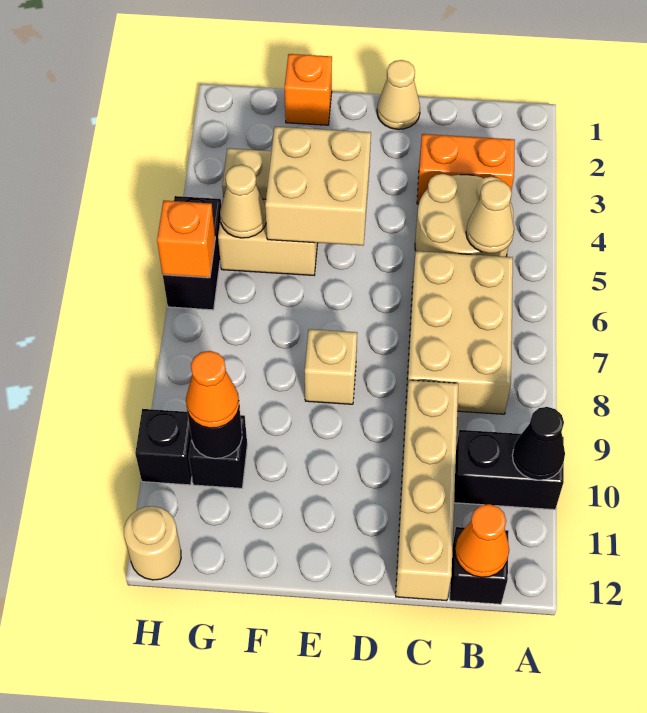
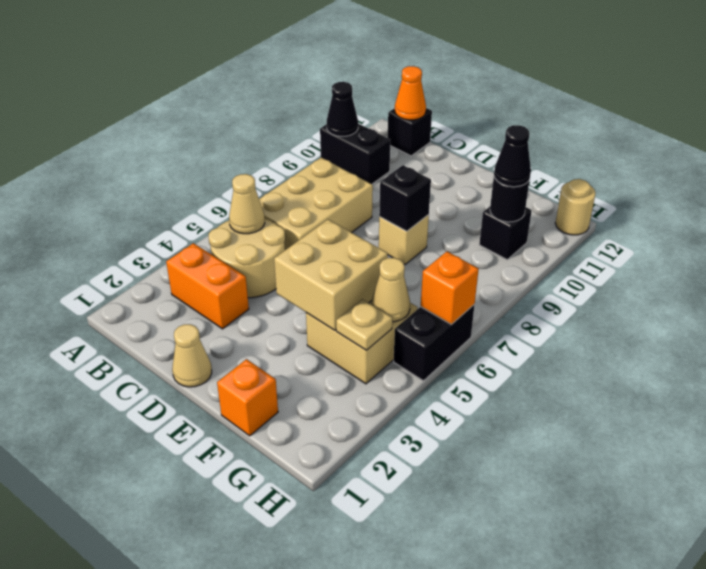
tan 1x4 brick [396,380,458,601] -> none
orange 1x1 cone [186,351,239,428] -> black 1x1 cone [494,125,531,187]
black 1x1 brick [135,409,192,485] -> black 1x1 brick moved to [379,165,431,231]

